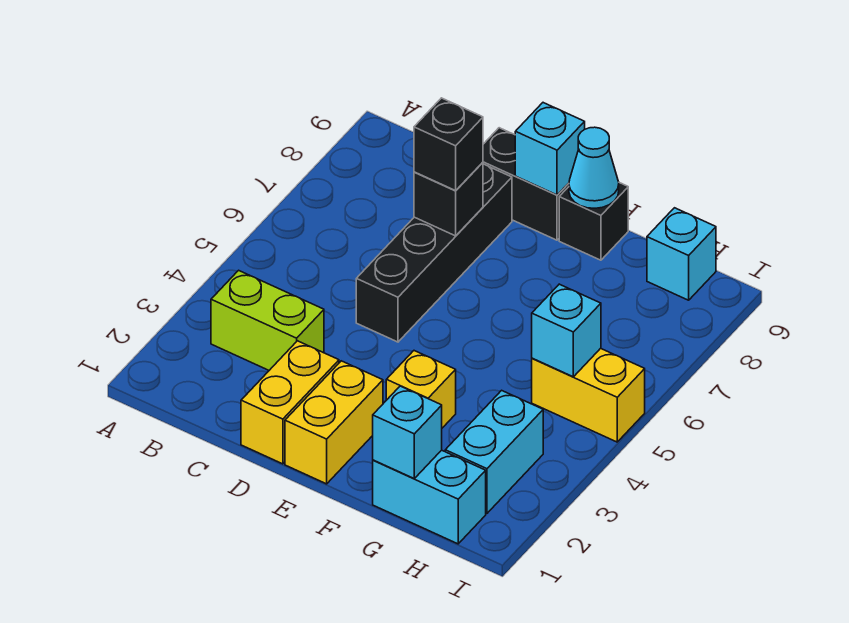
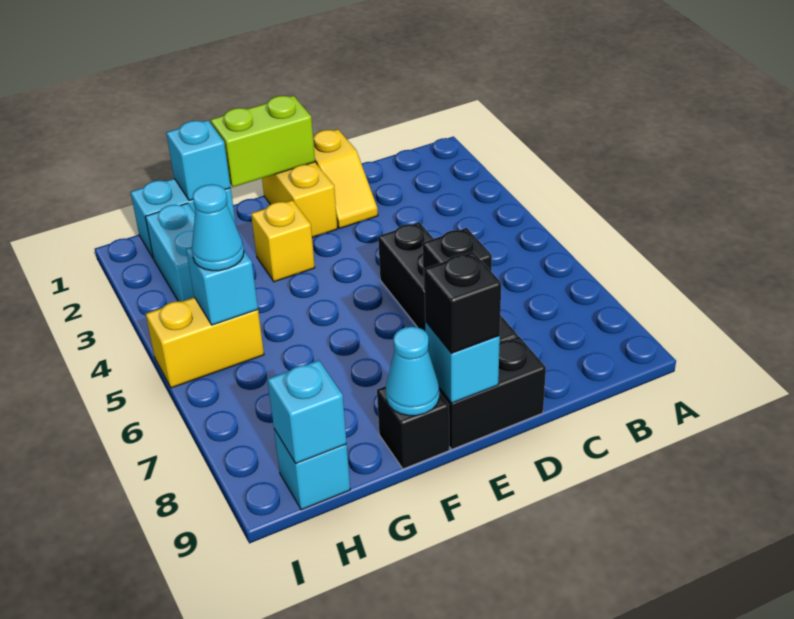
lime 1x2 brick [211,270,324,370] -> lime 1x2 brick moved to [210,96,315,187]
yellow 1x2 brick [241,341,339,464] -> yellow 1x2 slope [313,129,378,228]
black 1x1 brick [414,98,483,191] -> black 1x1 brick moved to [424,252,501,353]
none -> cyan 1x1 cone [192,184,244,271]
none -> cyan 1x1 brick [267,360,347,463]

